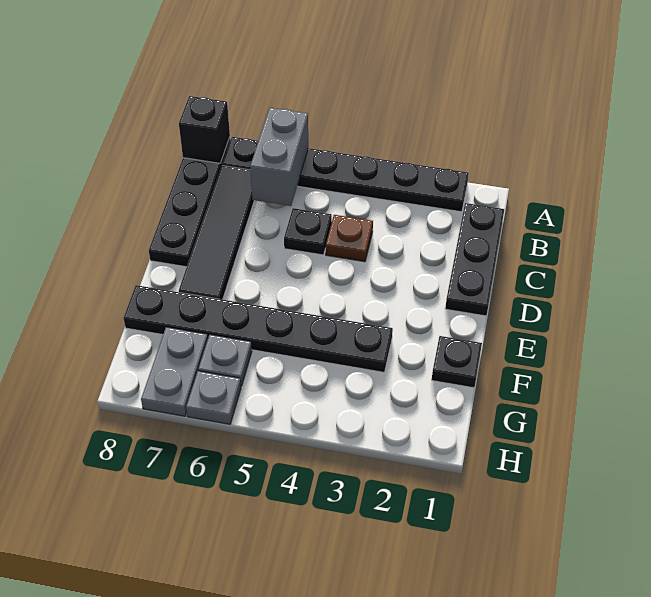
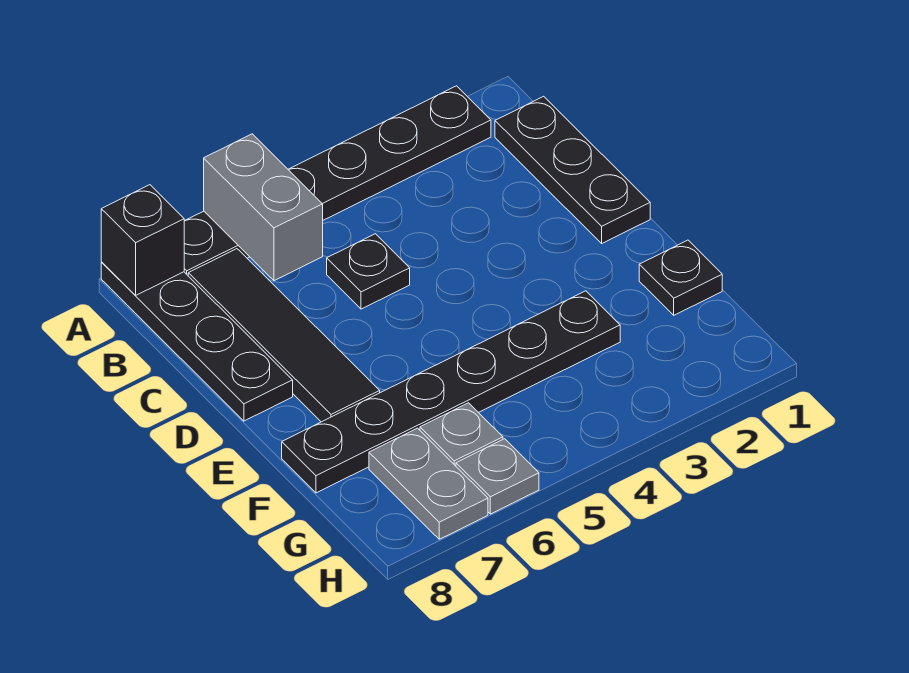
brown 1x1 plate [326,215,373,262] -> none

